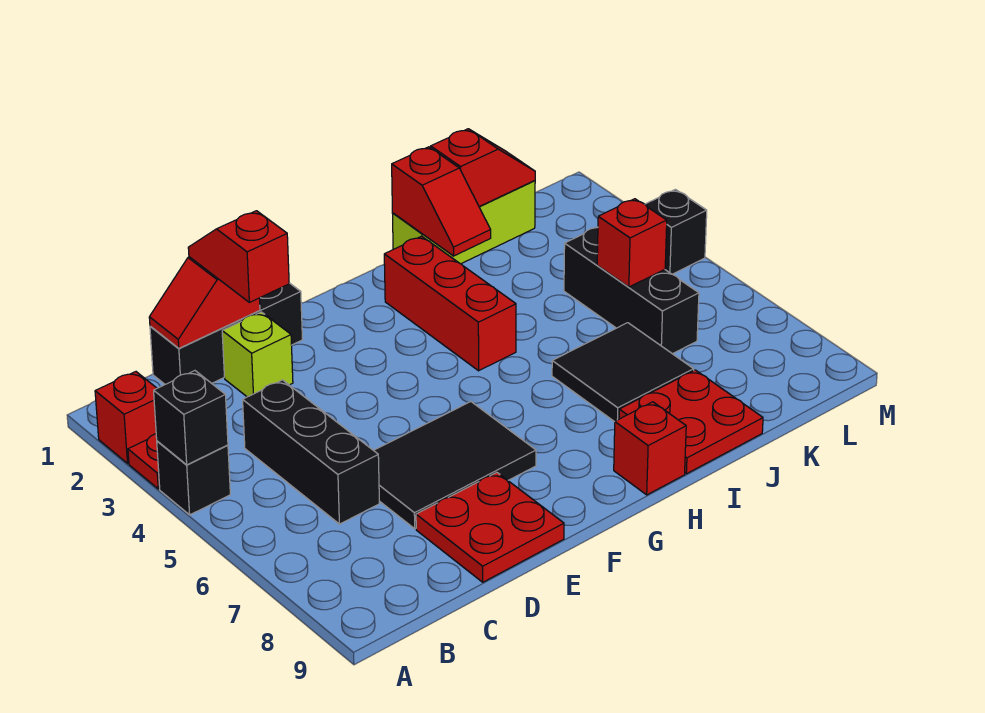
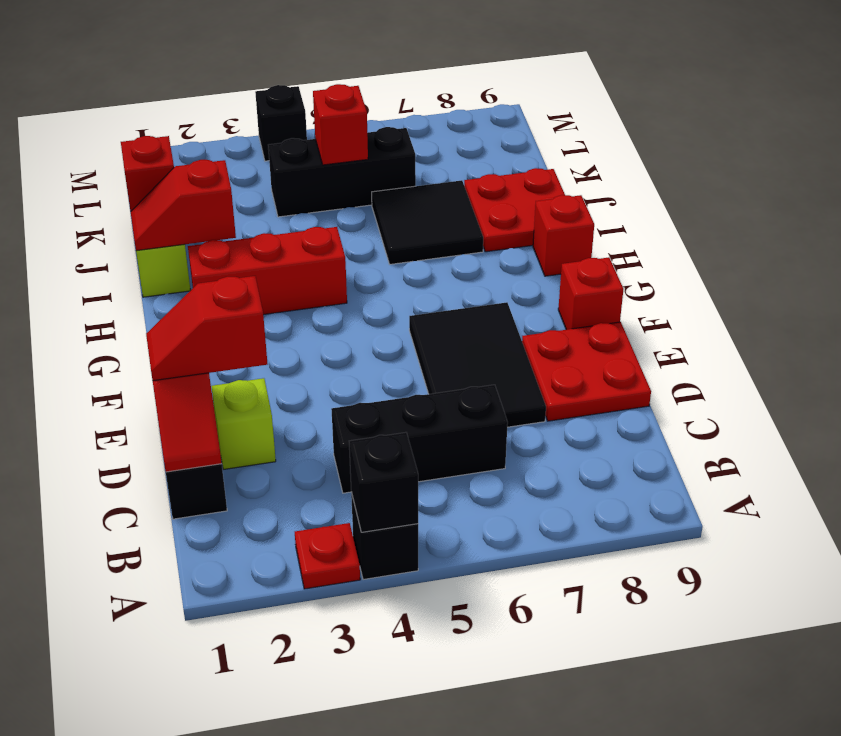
red 1x1 brick [95,372,157,463] -> red 1x1 brick moved to [558,257,623,330]
red 1x2 slope [392,147,491,256] -> red 1x2 slope turned to [131,160,236,251]

